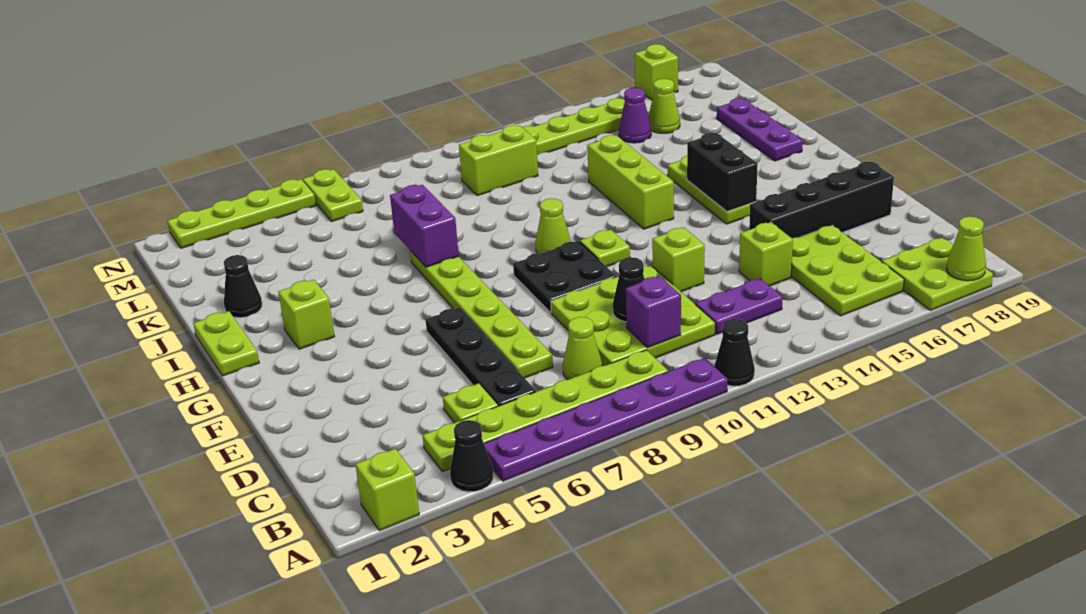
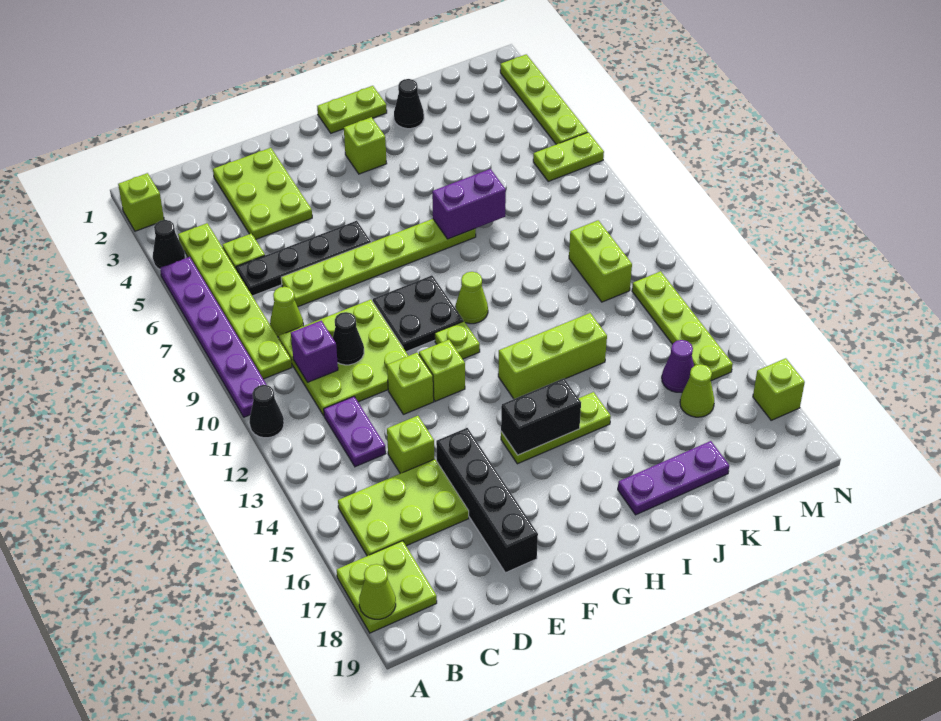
none -> lime 2x3 plate [213,148,312,239]
none -> lime 1x1 brick [419,340,465,401]

